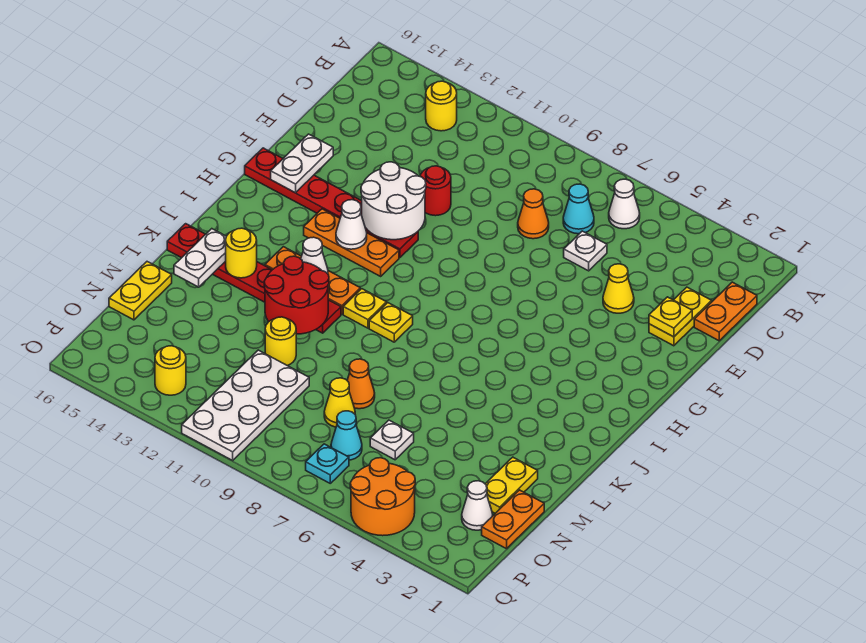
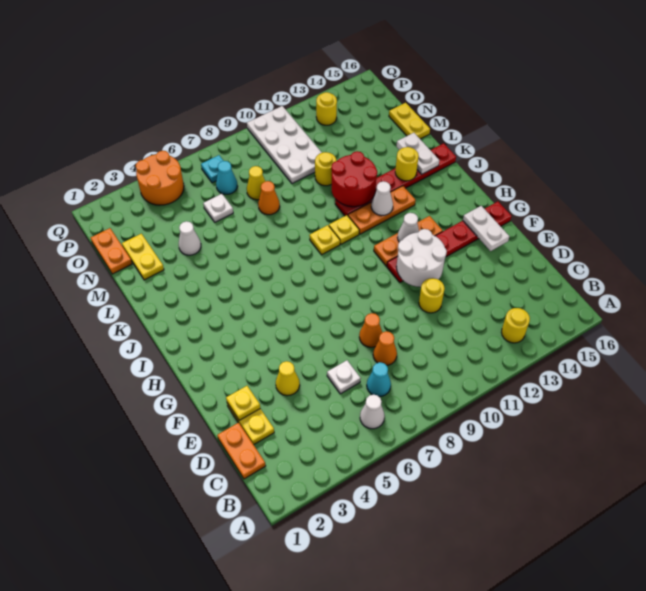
none -> orange 1x1 cone [359,313,382,347]
red 1x1 round brick [420,166,451,216] -> yellow 1x1 round brick [419,278,445,313]
white 1x1 cone [462,481,493,530] -> white 1x1 cone moved to [179,221,201,255]

